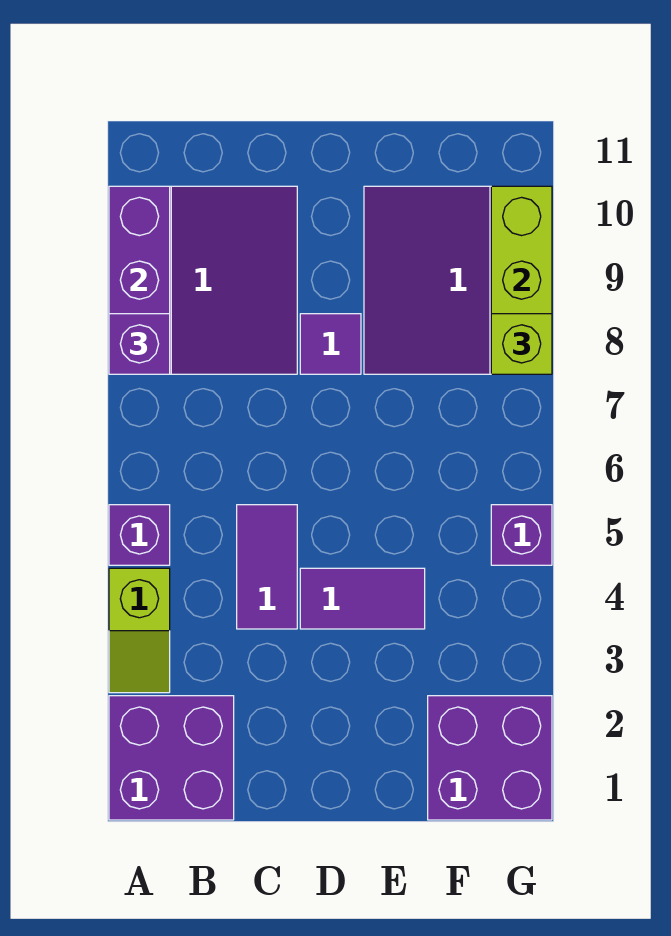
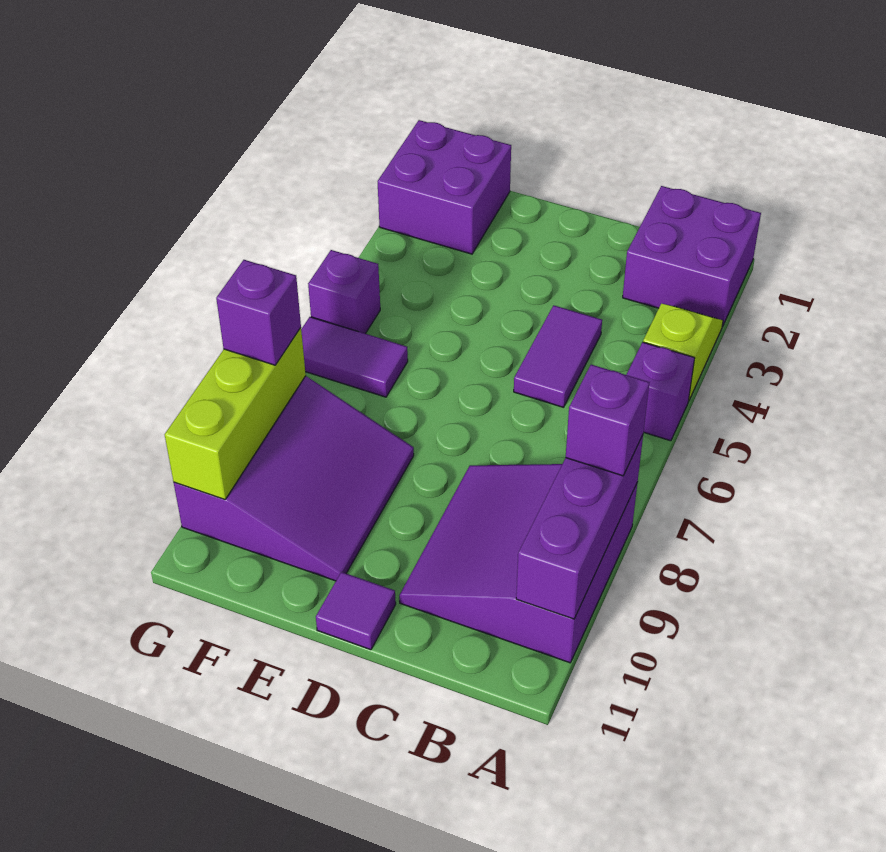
purple 1x2 tile [300,568,425,629] -> purple 1x2 tile moved to [301,317,408,397]
purple 1x1 tile [300,314,361,374] -> purple 1x1 tile moved to [316,572,396,650]
lime 1x1 brick [491,314,552,374] -> purple 1x1 brick [216,260,301,365]

